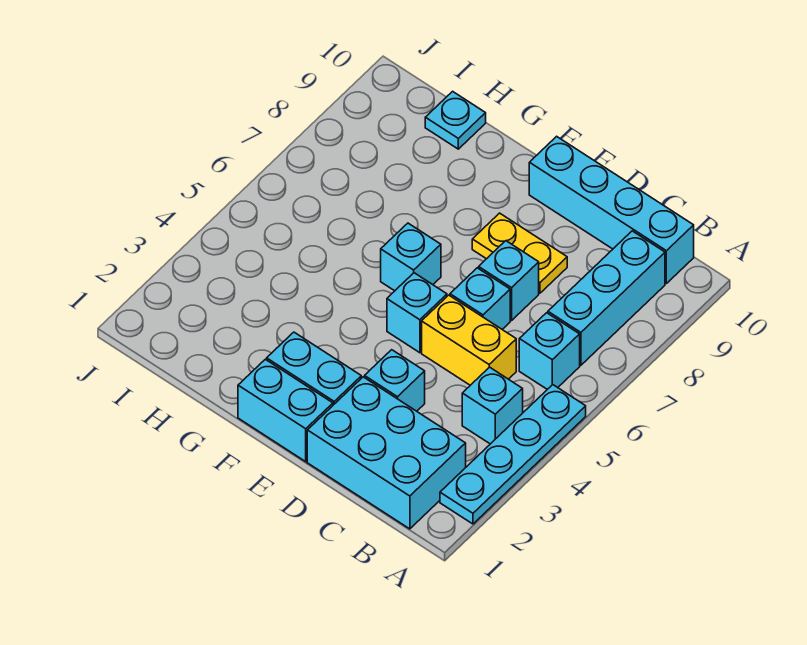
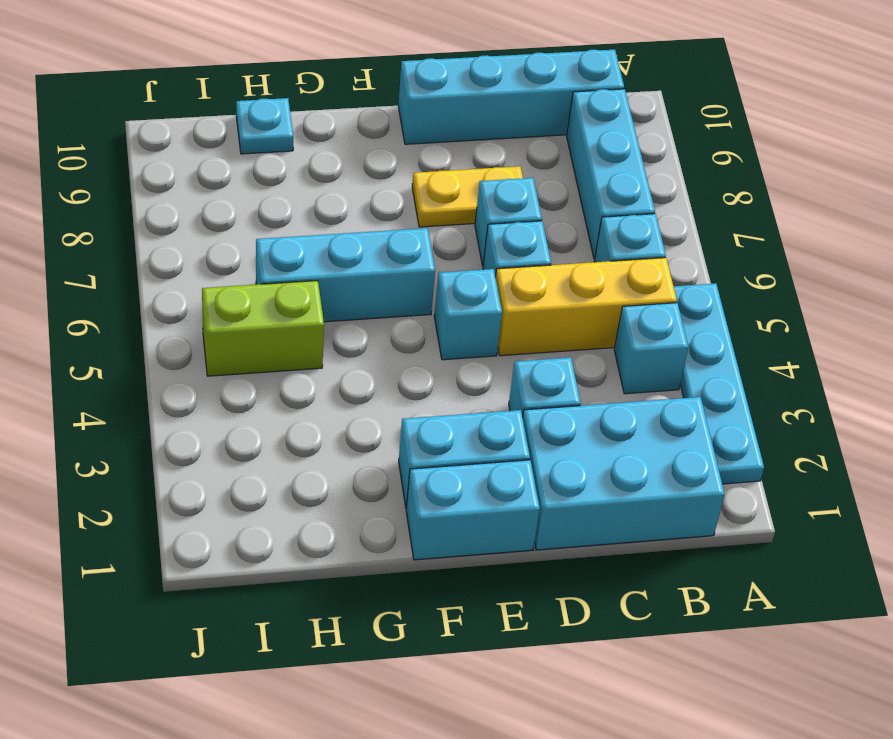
yellow 1x2 brick [422,295,516,385] -> yellow 1x3 brick [496,258,677,356]
cyan 1x1 brick [381,223,441,291] -> cyan 1x3 brick [256,228,435,322]
none -> lime 1x2 brick [202,281,324,376]

